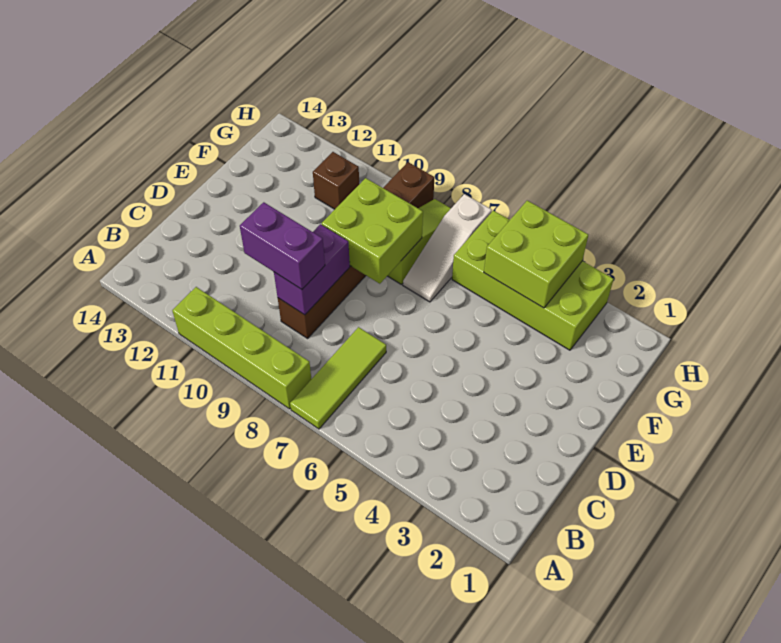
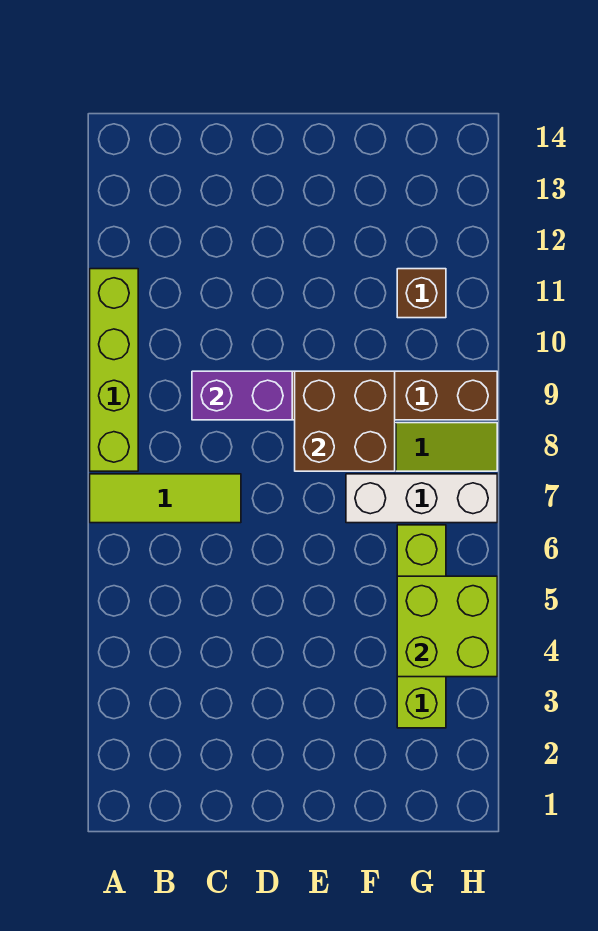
purple 1x2 brick [240,202,325,289] -> none
lime 2x2 brick [322,178,423,284] -> brown 2x2 brick [295,371,395,471]
white 1x3 slope [403,194,492,302] -> white 1x3 brick [346,474,497,523]
lime 2x4 brick [452,211,614,350] -> lime 1x4 brick [397,525,446,728]

